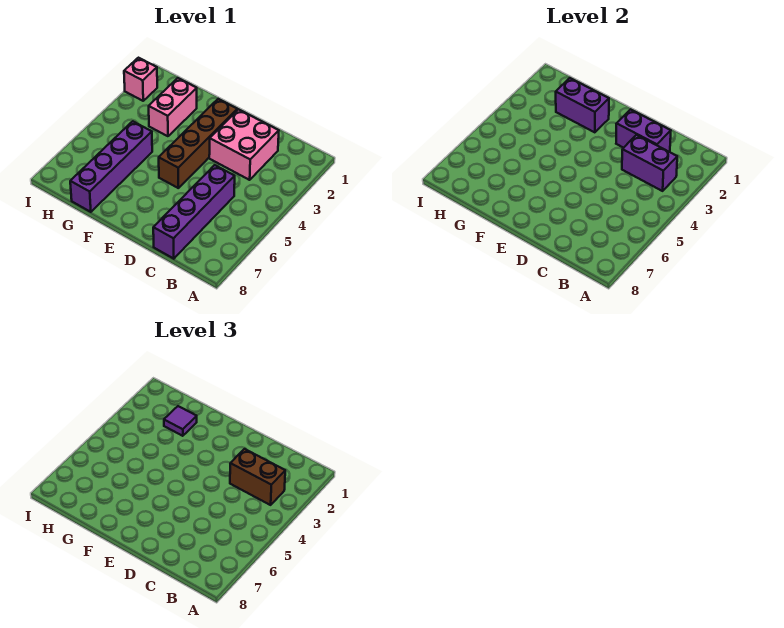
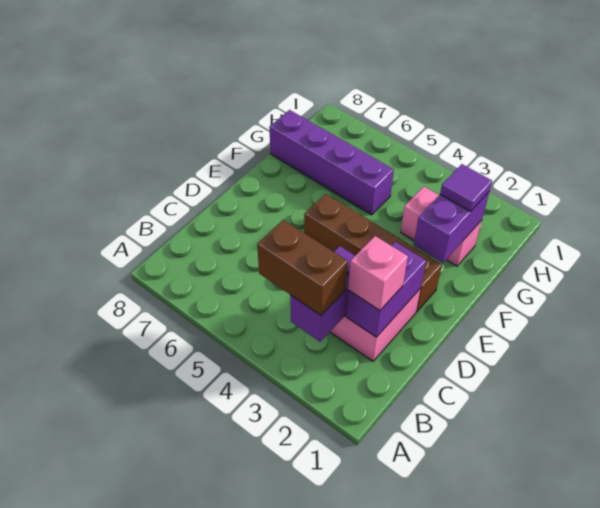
brown 1x2 brick [230,449,285,505] -> brown 1x2 brick turned to [257,220,348,315]
purple 1x4 brick [153,165,235,259] -> none
pink 1x1 brick [124,58,157,101] -> pink 1x1 brick moved to [348,236,408,311]

